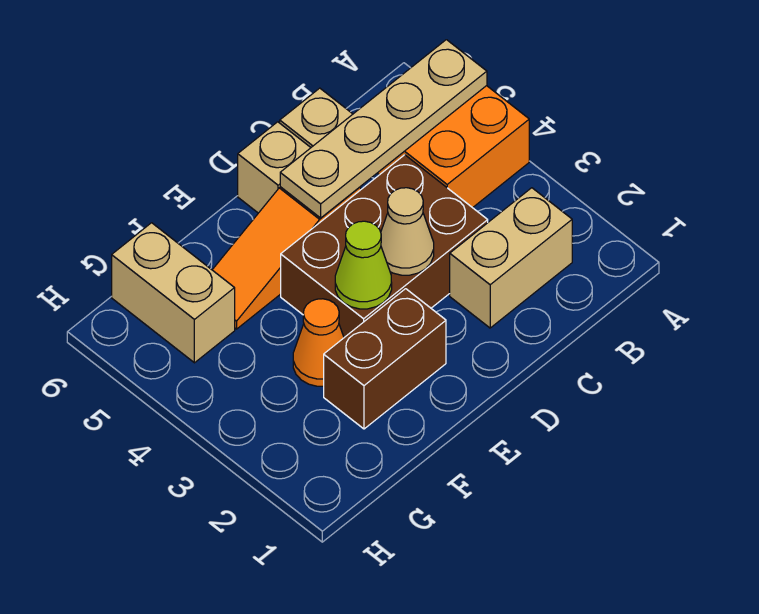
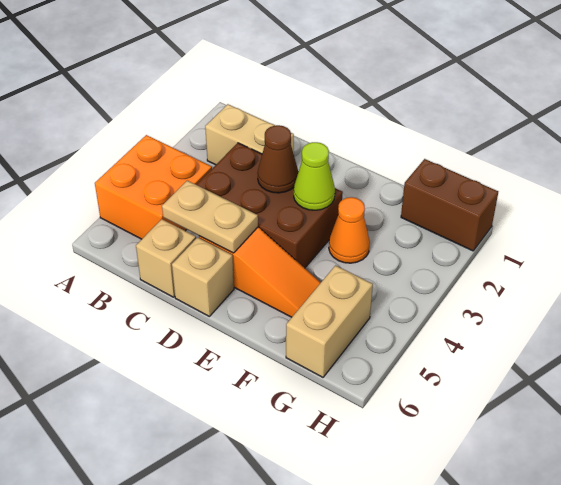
tan 1x4 plate [280,40,487,218] -> tan 1x2 plate [162,181,258,253]
tan 1x1 cone [381,188,434,275] -> brown 1x1 cone [258,125,298,193]
brown 1x2 brick [324,289,446,429] -> brown 1x2 brick moved to [401,159,498,251]

